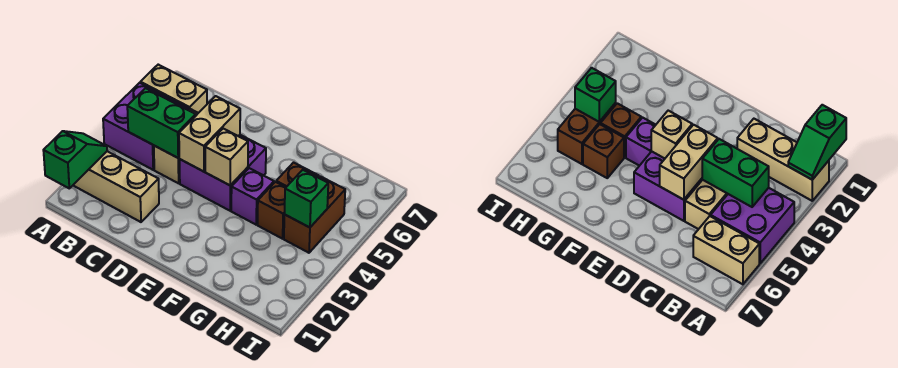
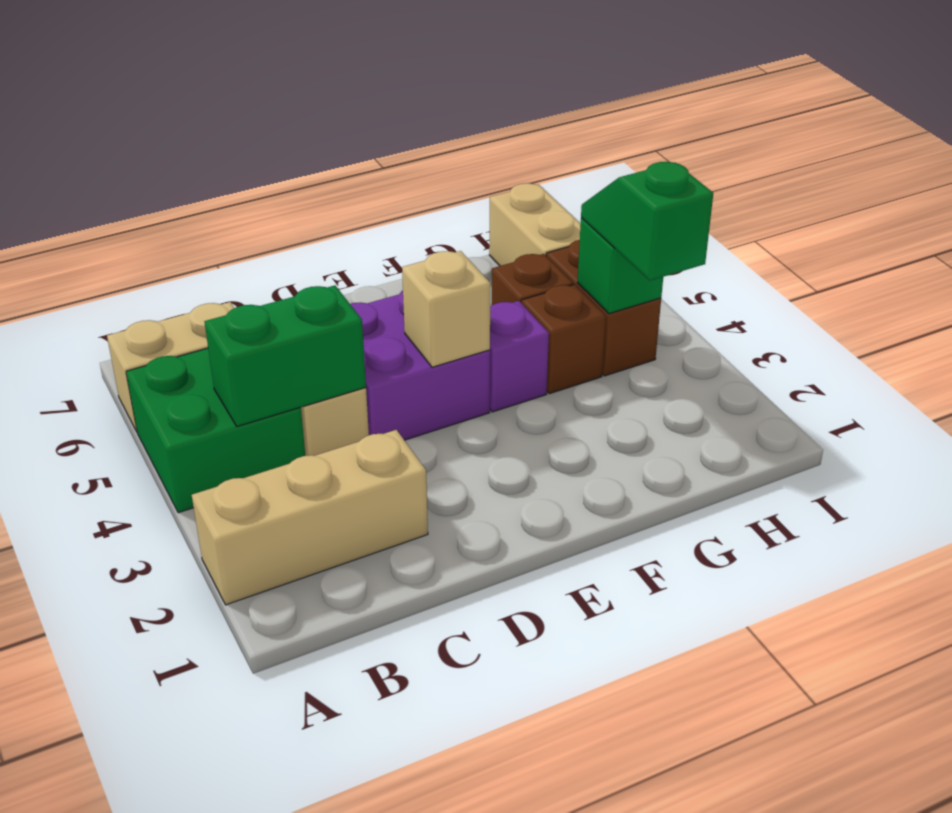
green 1x2 slope [43,131,107,188] -> green 1x2 slope moved to [581,162,713,280]
purple 2x2 brick [103,83,189,170] -> green 2x2 brick [126,348,305,513]
tan 1x2 brick [179,96,240,172] -> tan 1x2 brick moved to [489,183,581,266]

